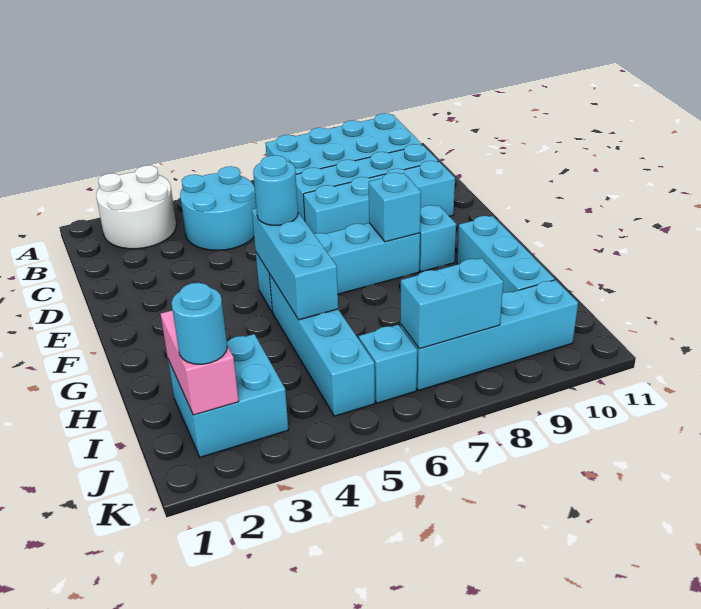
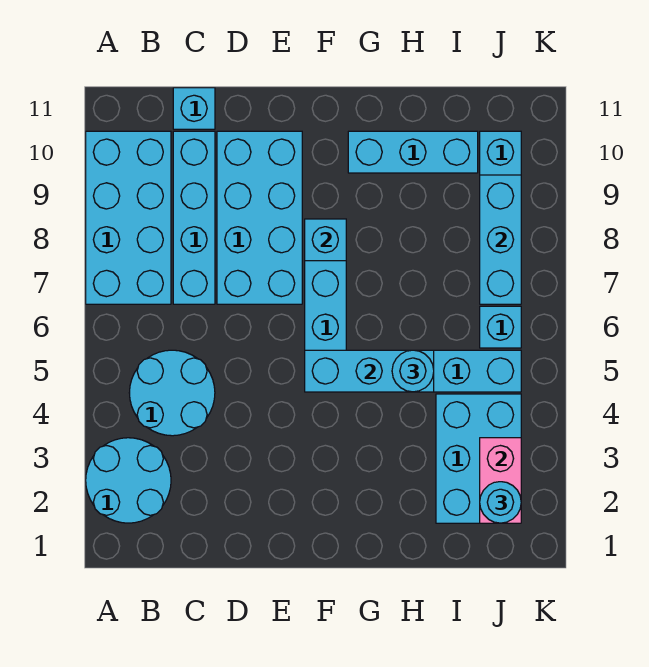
white 2x2 round brick [96,165,176,249] -> cyan 2x2 round brick [86,438,171,523]
cyan 1x4 brick [303,161,455,234] -> cyan 2x4 brick [217,131,302,304]
cyan 1x1 round brick [253,155,298,225] -> cyan 1x1 round brick moved to [392,350,434,392]
cyan 1x1 brick [419,205,456,272] -> cyan 1x1 brick moved to [173,88,215,129]
cyan 2x2 brick [168,334,288,457] -> cyan 2x3 brick [436,394,521,523]
pink 1x2 brick [161,310,239,415] -> pink 1x2 brick turned to [480,438,521,523]
cyan 1x2 brick [400,258,503,349] -> cyan 1x3 brick [480,175,521,304]

